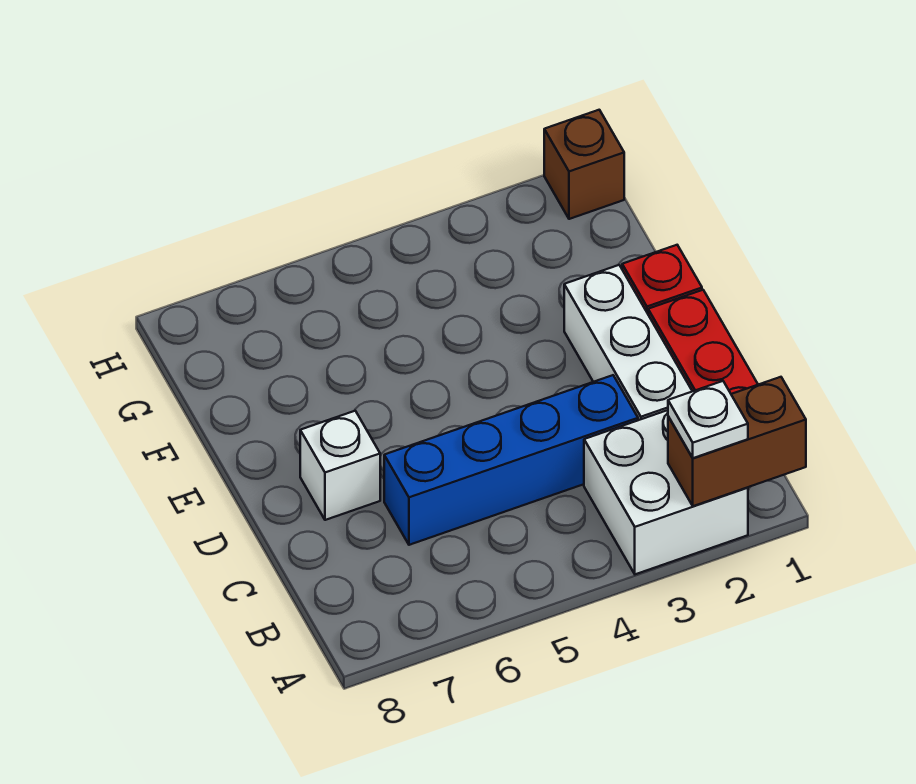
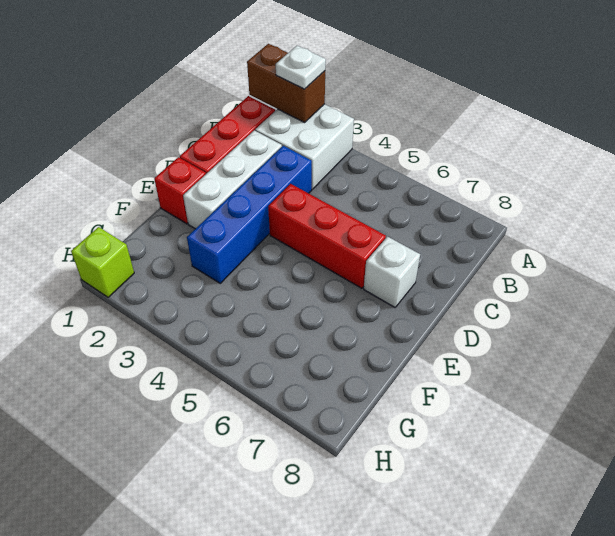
blue 1x4 brick [384,375,638,545] -> blue 1x4 brick turned to [187,146,312,283]
none -> red 1x3 brick [268,184,386,288]
brown 1x1 brick [544,110,624,219] -> lime 1x1 brick [71,227,134,297]

